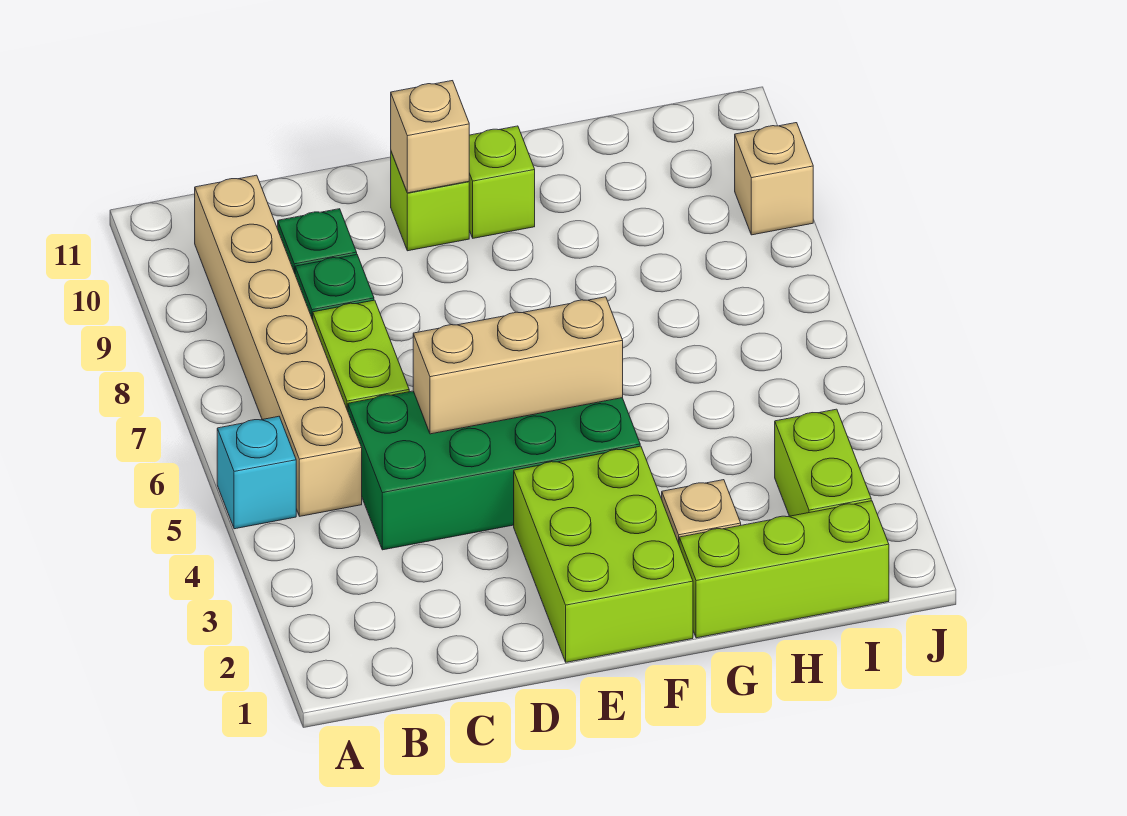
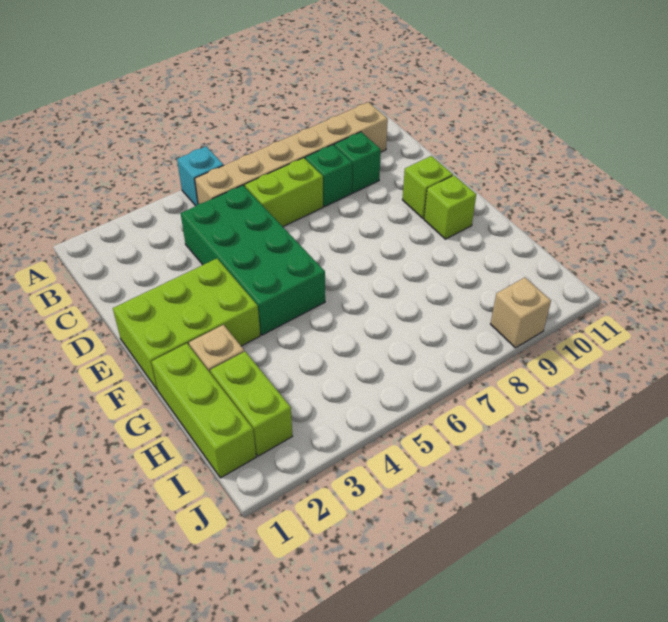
tan 1x3 brick [413,297,623,434] -> none
tan 1x1 brick [391,81,469,193] -> none
lime 1x2 brick [775,409,871,516] -> lime 1x2 brick turned to [210,351,292,456]

